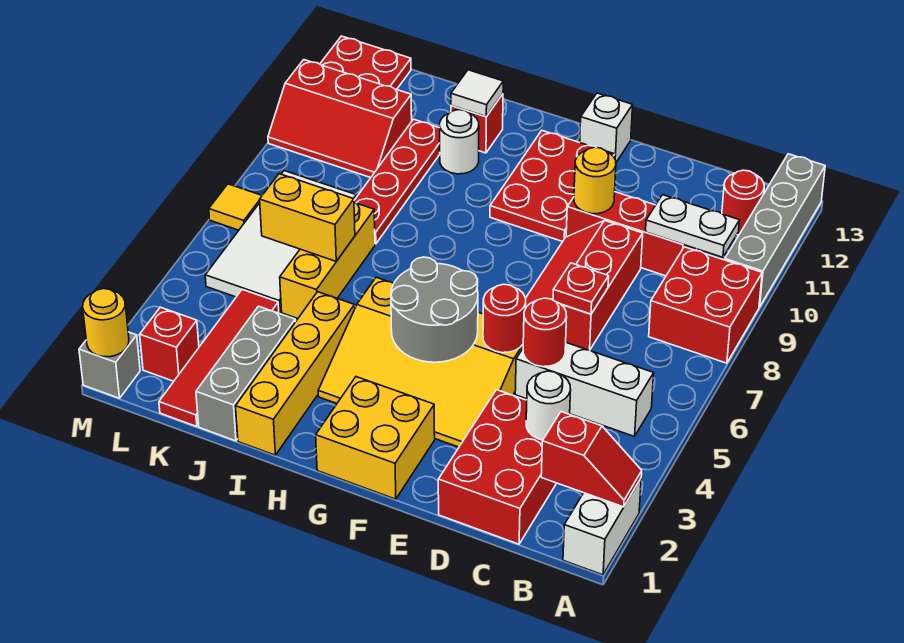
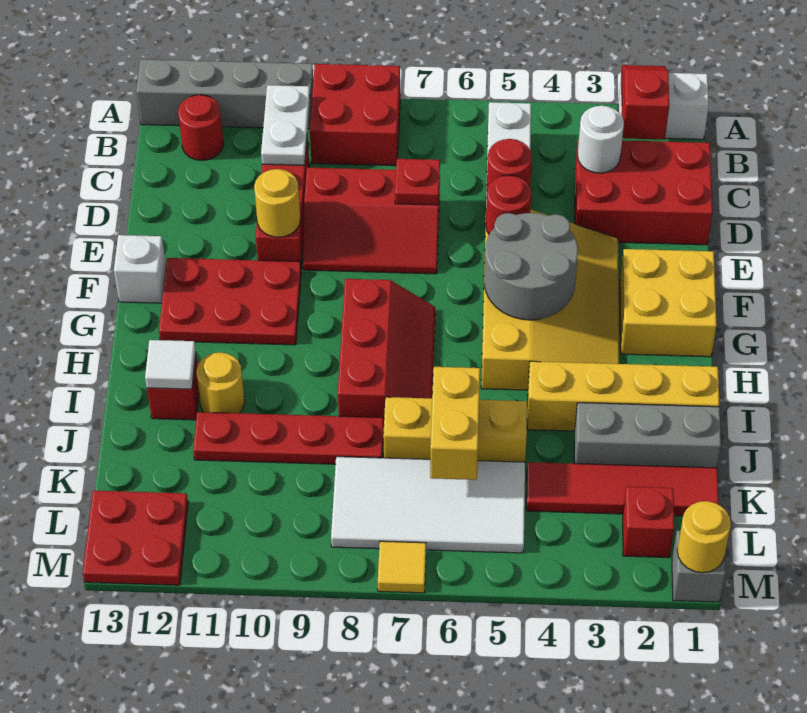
white 1x1 round brick [440,110,479,174] -> yellow 1x1 round brick [196,352,245,413]
red 2x3 slope [268,60,412,178] -> red 2x3 slope moved to [338,279,435,418]

